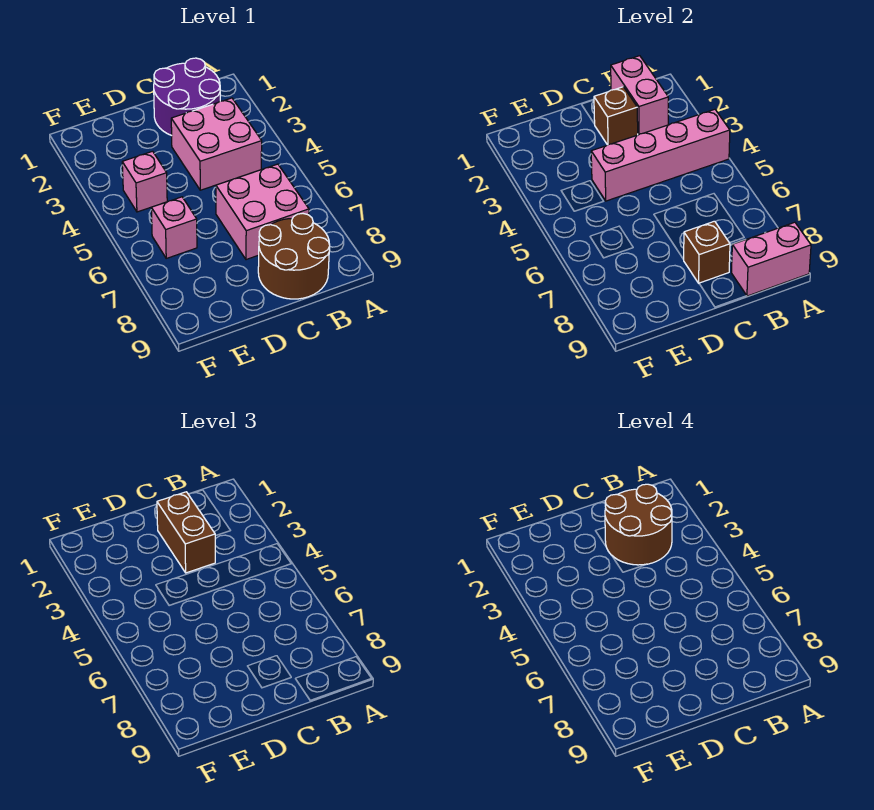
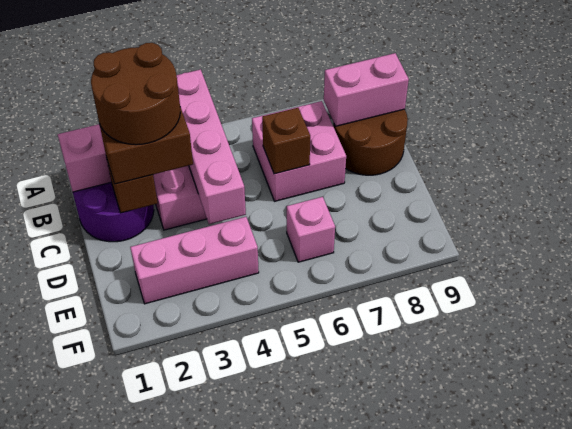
pink 1x2 brick [732,222,811,296] -> pink 1x2 brick turned to [324,53,409,126]
brown 1x1 brick [684,221,730,283] -> brown 1x1 brick moved to [262,108,310,174]
pink 1x1 brick [122,151,167,212] -> pink 1x3 brick [130,217,259,304]

